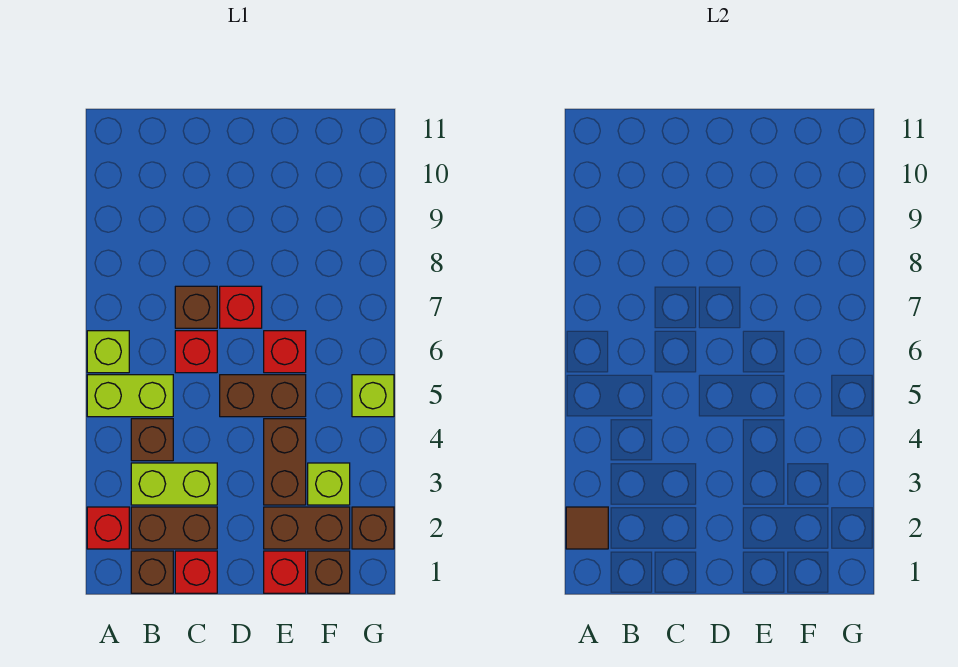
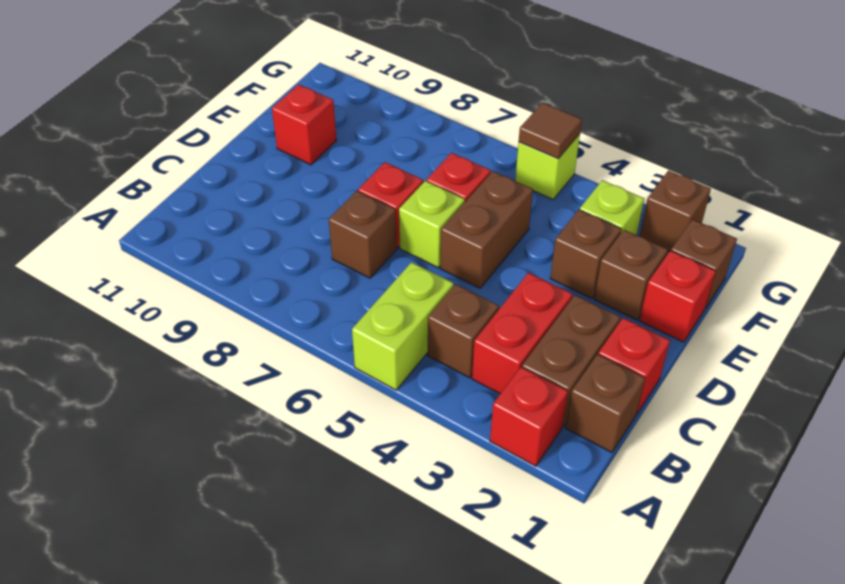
brown 1x1 tile [566,507,608,549] -> brown 1x1 tile moved to [519,103,582,159]
lime 1x1 brick [87,331,129,373] -> lime 1x1 brick moved to [399,181,465,268]
lime 1x2 brick [131,463,217,505] -> red 1x2 brick [472,273,573,394]
red 1x1 brick [175,331,217,373] -> red 1x1 brick moved to [272,84,336,165]
brown 1x2 brick [264,507,350,549] -> brown 1x1 brick [594,230,668,320]
brown 1x2 brick [264,419,306,505] -> brown 1x1 brick [550,210,621,298]

